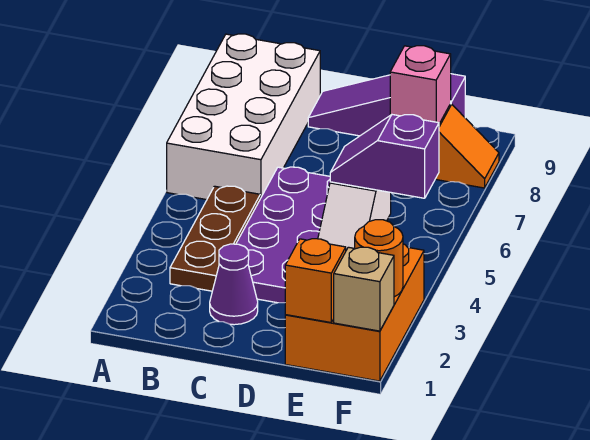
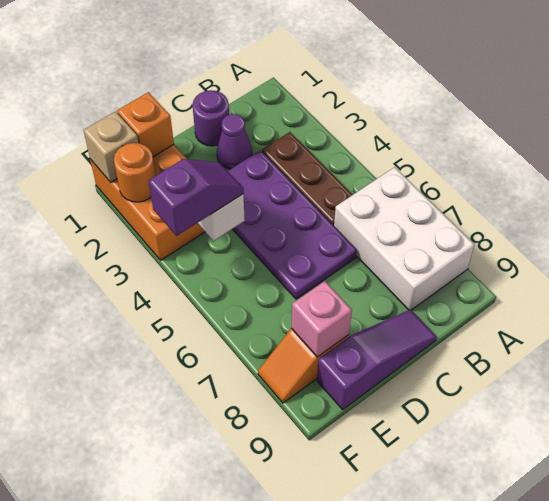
white 2x4 brick [167,34,320,200] -> white 2x3 brick [334,167,474,310]
none -> purple 1x1 round brick [193,90,229,146]

